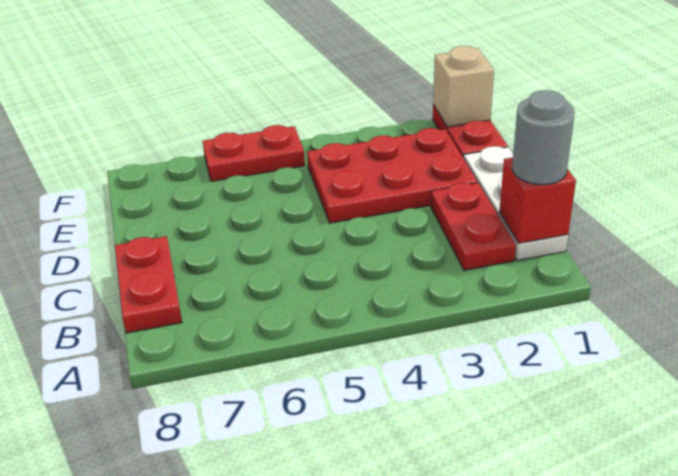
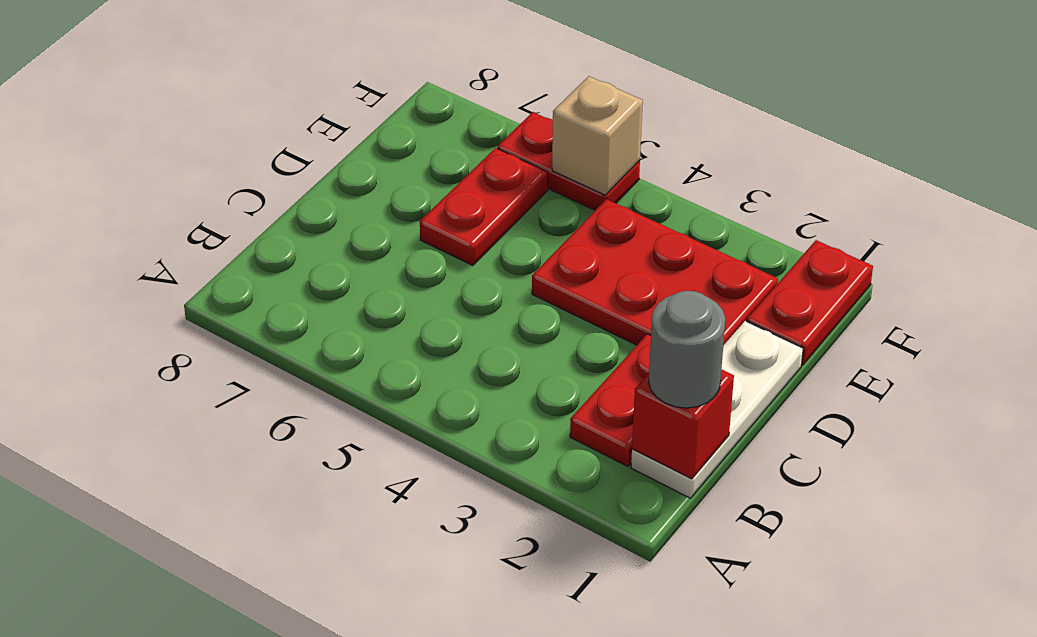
red 1x2 plate [115,236,182,333] -> red 1x2 plate moved to [420,148,548,265]
tan 1x1 brick [433,46,494,127] -> tan 1x1 brick moved to [552,76,643,195]

